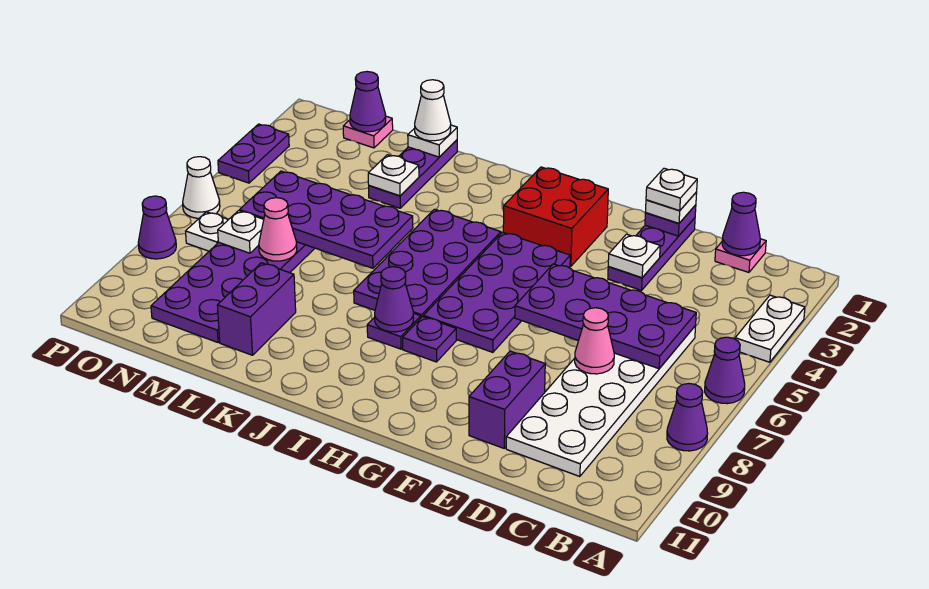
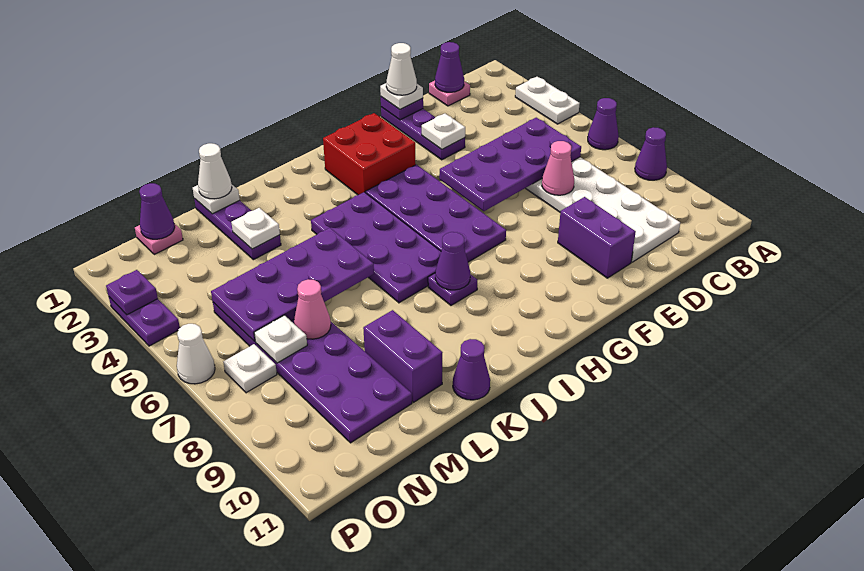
white 1x1 plate [646,168,697,210] -> white 1x1 cone [386,43,417,95]
purple 1x1 plate [403,317,456,362] -> purple 1x1 plate moved to [106,270,158,315]
purple 1x1 cone [138,196,176,259] -> purple 1x1 cone moved to [453,339,490,400]

